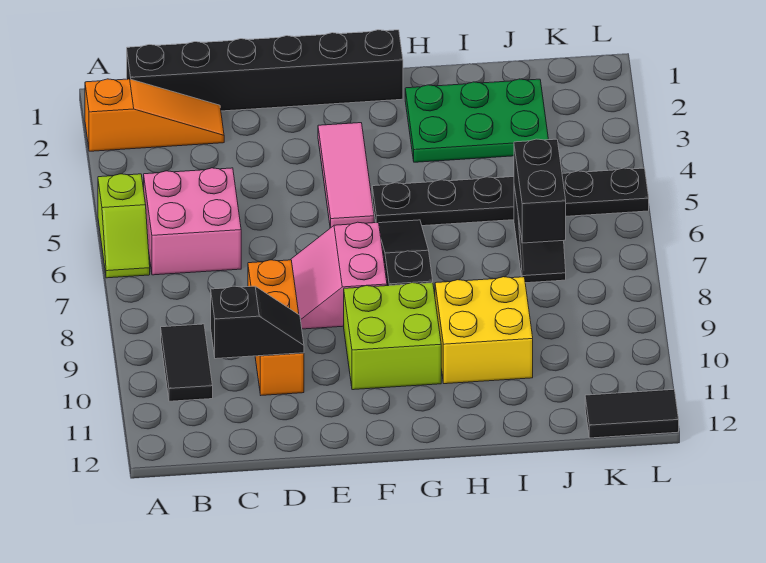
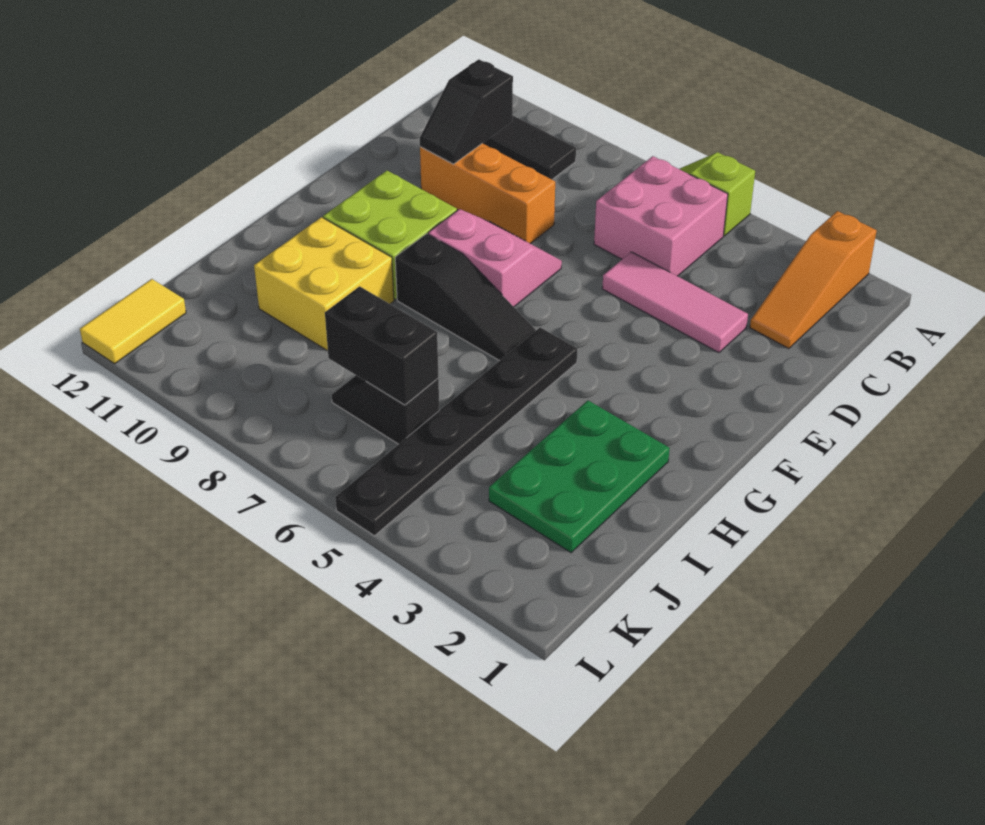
black 1x6 brick [127,30,403,111] -> none
pink 1x3 tile [318,123,374,228] -> pink 1x3 tile moved to [602,252,748,353]
black 1x2 tile [585,389,679,438] -> yellow 1x2 tile [80,279,186,364]

